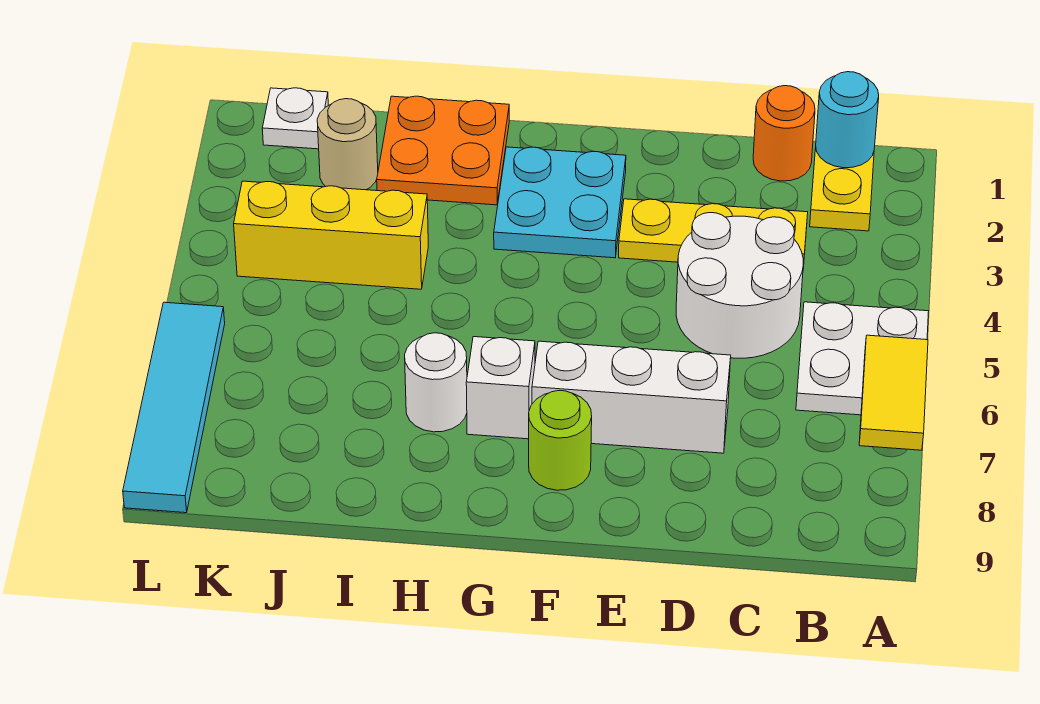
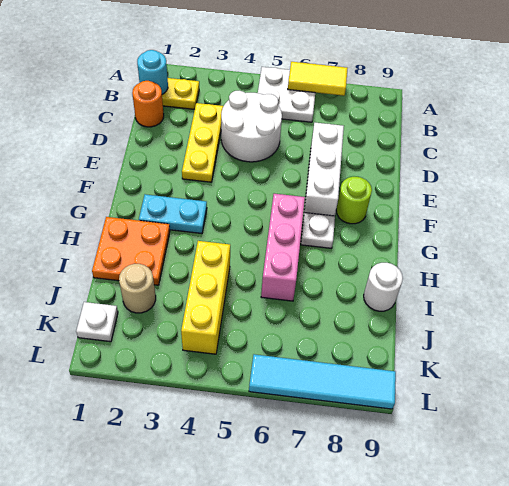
cyan 2x2 plate [494,147,626,258] -> cyan 1x2 plate [139,194,207,234]
none -> pink 1x3 brick [261,194,305,301]
white 1x1 brick [466,337,535,439] -> white 1x1 plate [301,213,335,248]
white 1x1 round brick [405,333,467,432] -> white 1x1 round brick moved to [364,263,403,311]

